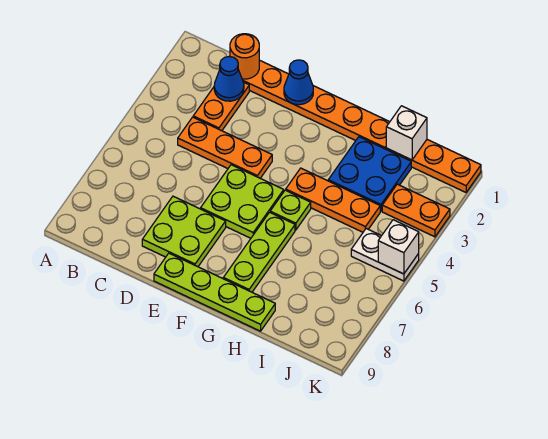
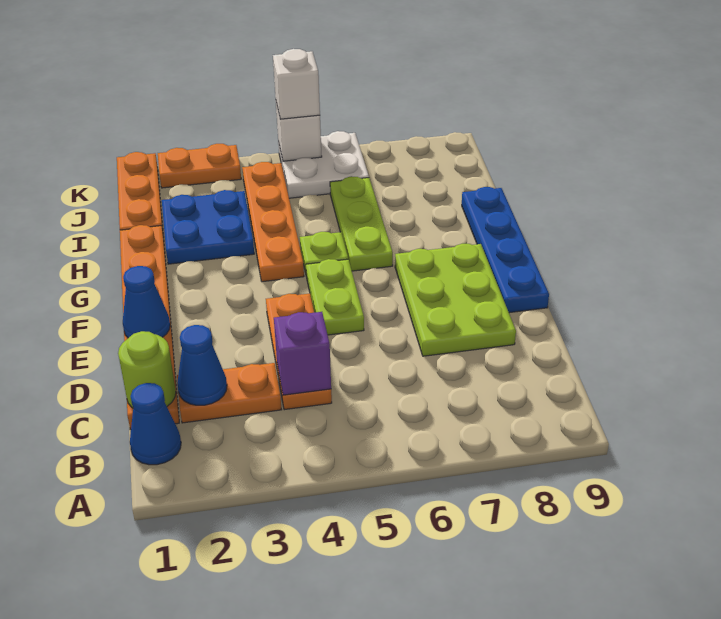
none -> blue 1x1 cone [130,383,181,465]
orange 1x1 round brick [230,34,259,79] -> lime 1x1 round brick [118,331,176,408]
none -> purple 1x1 brick [274,312,331,395]
lime 2x2 plate [142,196,226,267] -> lime 2x3 plate [395,244,516,356]
lime 2x2 plate [201,165,284,238] -> lime 1x2 plate [306,259,364,335]
lime 1x4 plate [154,253,275,331] -> blue 1x4 plate [462,187,549,313]
orange 1x3 plate [286,168,380,232] -> orange 1x4 plate [242,162,304,282]
lime 1x3 plate [223,212,295,292] -> lime 1x3 plate turned to [330,176,393,271]
white 1x1 brick [386,106,427,160] -> white 1x1 brick moved to [273,49,320,119]
orange 1x2 plate [382,184,450,237] -> orange 1x2 plate turned to [158,144,241,188]
white 1x2 plate [351,229,419,281] -> white 2x2 plate [278,131,369,198]

